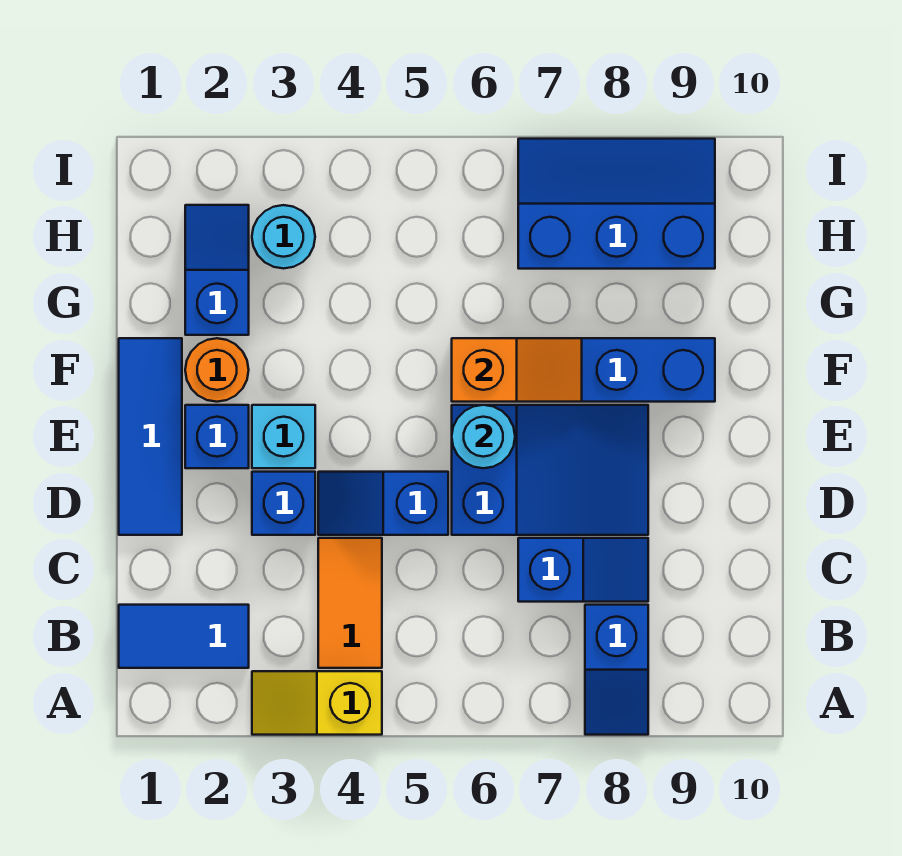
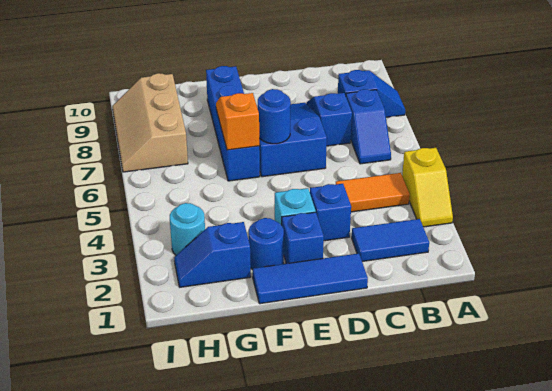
blue 1x2 tile [119,605,249,668] -> blue 1x2 tile turned to [352,219,429,262]
blue 1x2 slope [318,472,448,535] -> blue 1x2 slope moved to [346,89,391,164]
cyan 1x1 round brick [452,405,515,468] -> blue 1x1 round brick [258,89,291,144]
orange 1x1 round brick [185,338,249,402] -> blue 1x1 round brick [249,218,284,270]
blue 2x3 slope [518,139,715,269] -> tan 2x3 slope [112,73,188,172]

